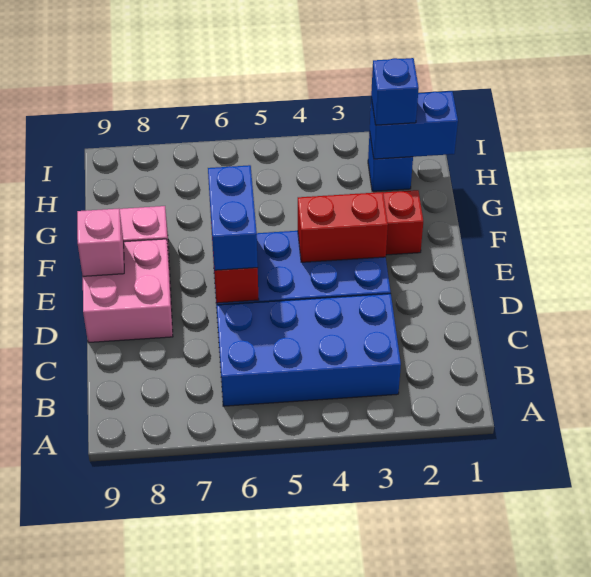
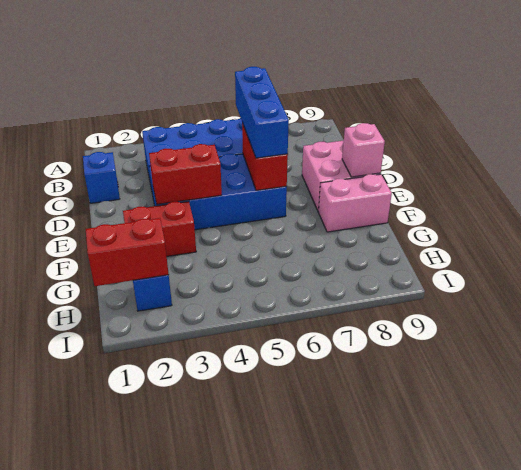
blue 1x2 brick [208,165,258,270] -> blue 1x3 brick [235,67,289,158]
blue 1x2 brick [370,91,458,159] -> red 1x2 brick [86,218,169,286]
blue 1x1 brick [371,58,419,125] -> blue 1x1 brick moved to [83,152,120,203]

